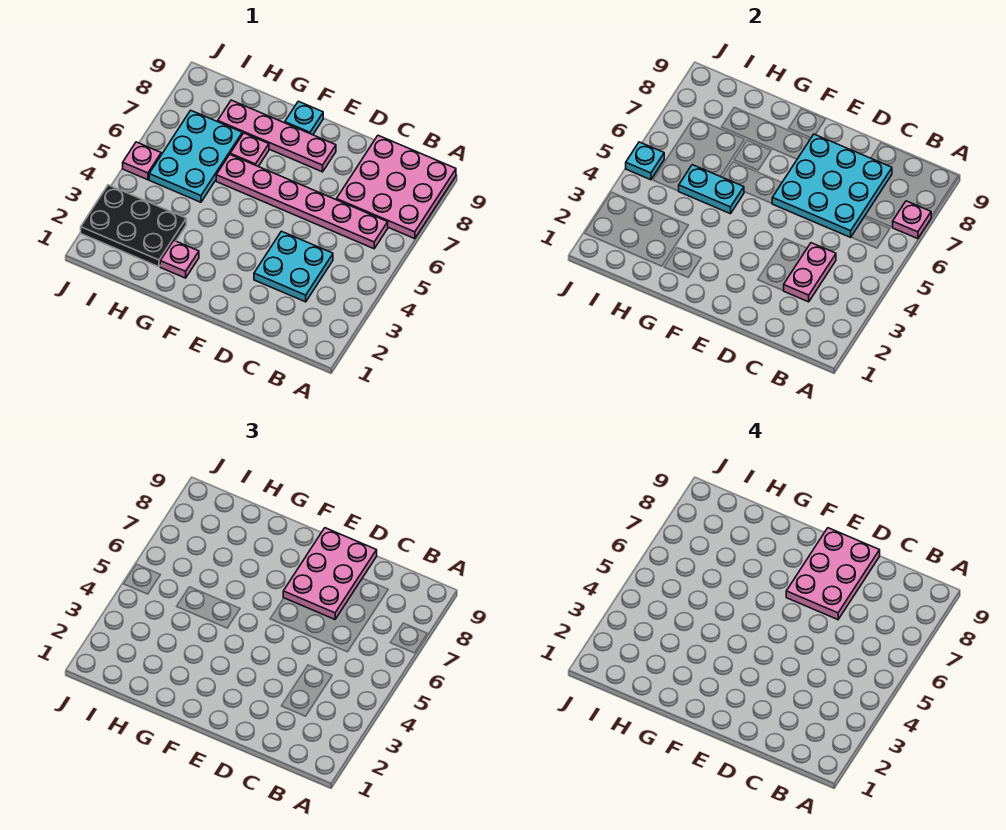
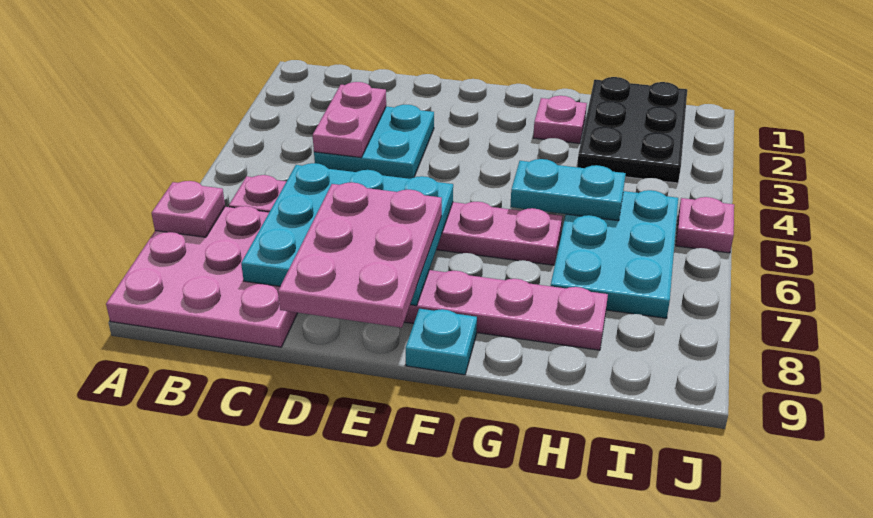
pink 2x3 plate [786,528,880,620] -> none
pink 1x1 plate [230,133,269,166] -> none
black 2x3 plate [81,185,186,267] -> black 2x3 plate turned to [577,77,687,183]
cyan 1x1 plate [626,142,664,180] -> none

